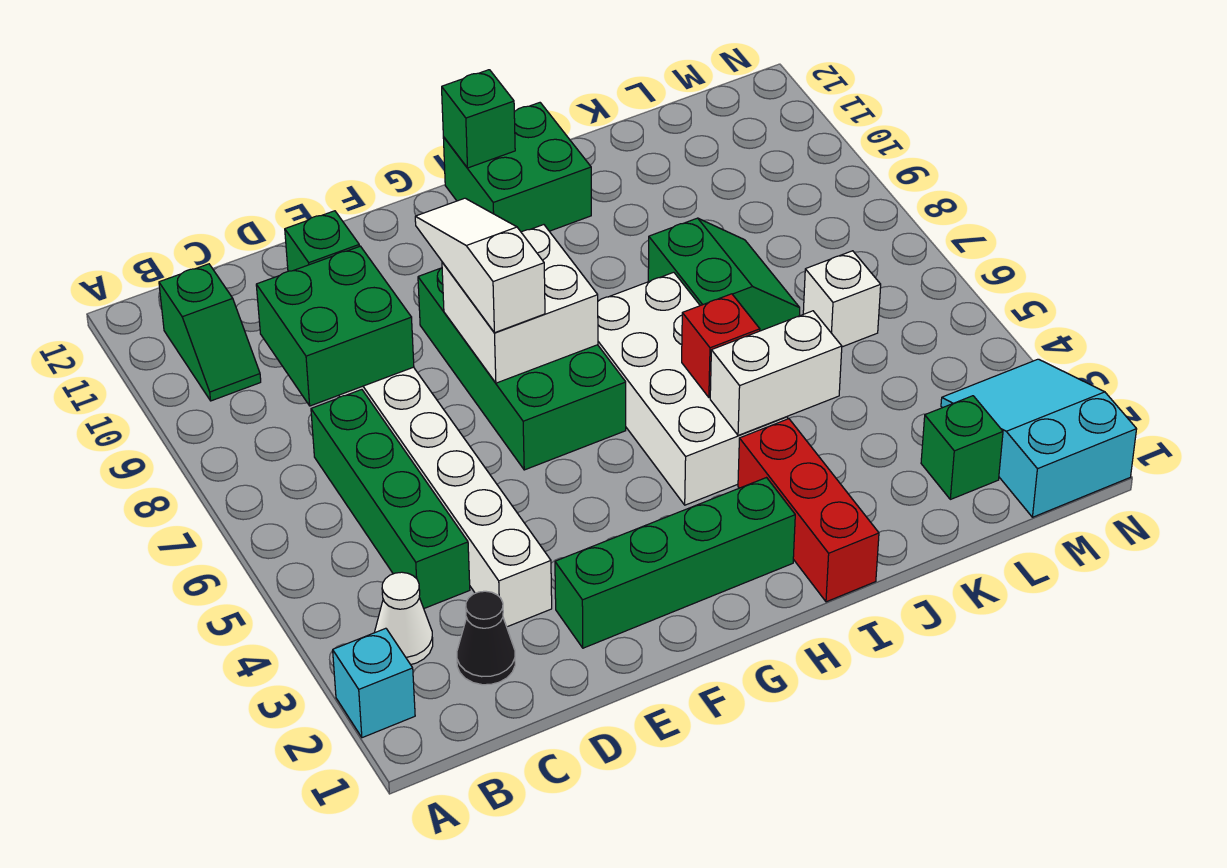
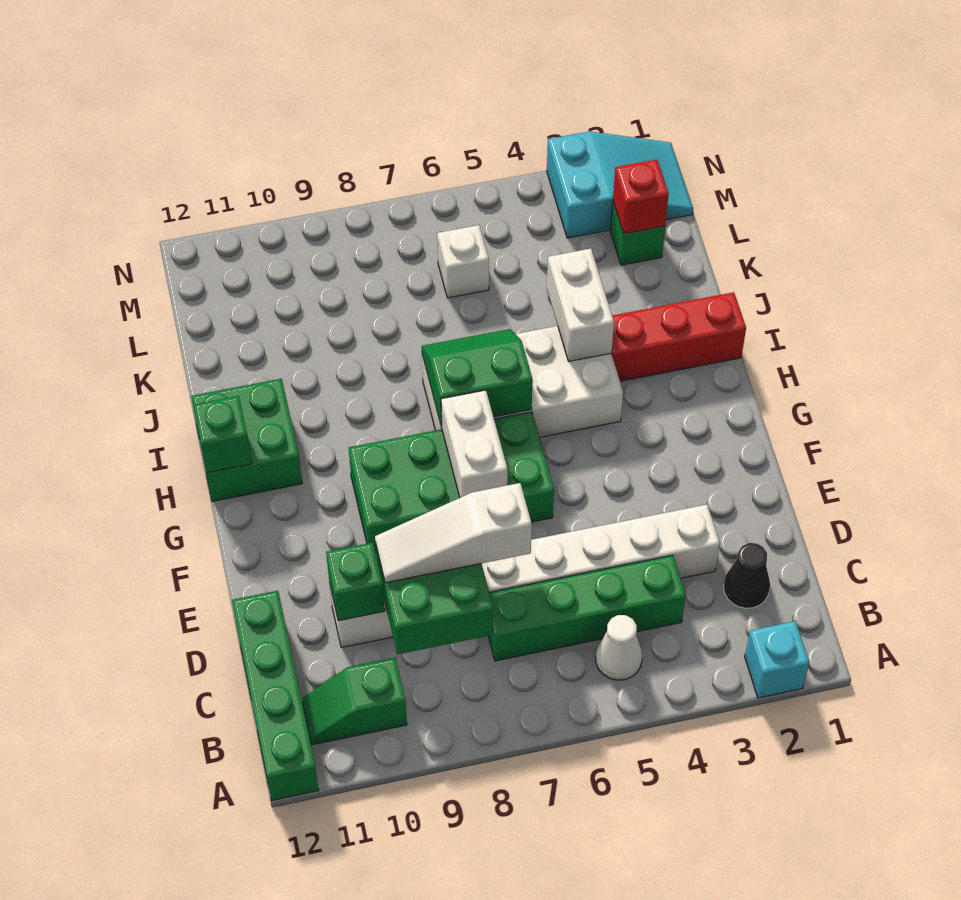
white 1x1 cone [374,572,433,665] -> white 1x1 cone moved to [595,615,642,680]
green 1x2 slope [159,264,261,401] -> green 1x2 slope turned to [302,658,407,745]
green 1x4 brick [555,478,795,648] -> green 1x4 brick moved to [232,591,319,800]
white 2x2 brick [442,225,598,383] -> white 1x2 brick [441,390,508,498]
white 1x3 slope [415,198,545,333] -> white 1x3 slope moved to [375,483,532,583]
red 1x1 brick [682,294,760,398] -> red 1x1 brick moved to [613,160,669,234]
green 2x2 slope [648,218,800,331] -> green 2x2 slope moved to [422,329,533,427]
cyan 2x3 slope [941,359,1137,517] -> cyan 2x3 slope turned to [547,131,693,238]

